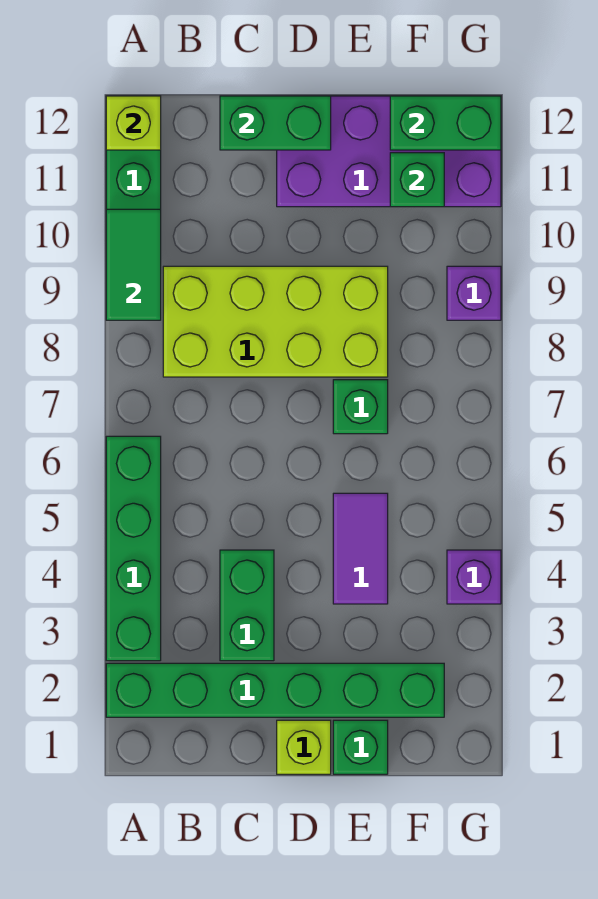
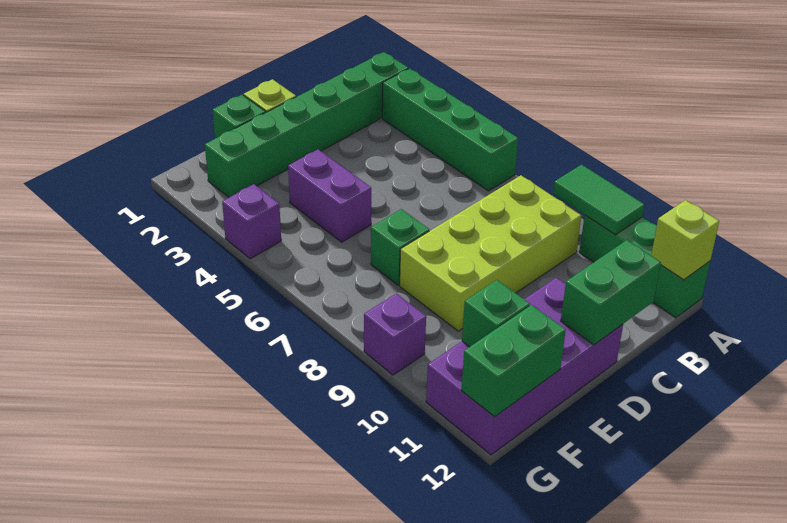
green 1x2 brick [220,550,274,661] -> none
purple 1x2 tile [333,493,388,604] -> purple 1x2 brick [288,149,371,242]

